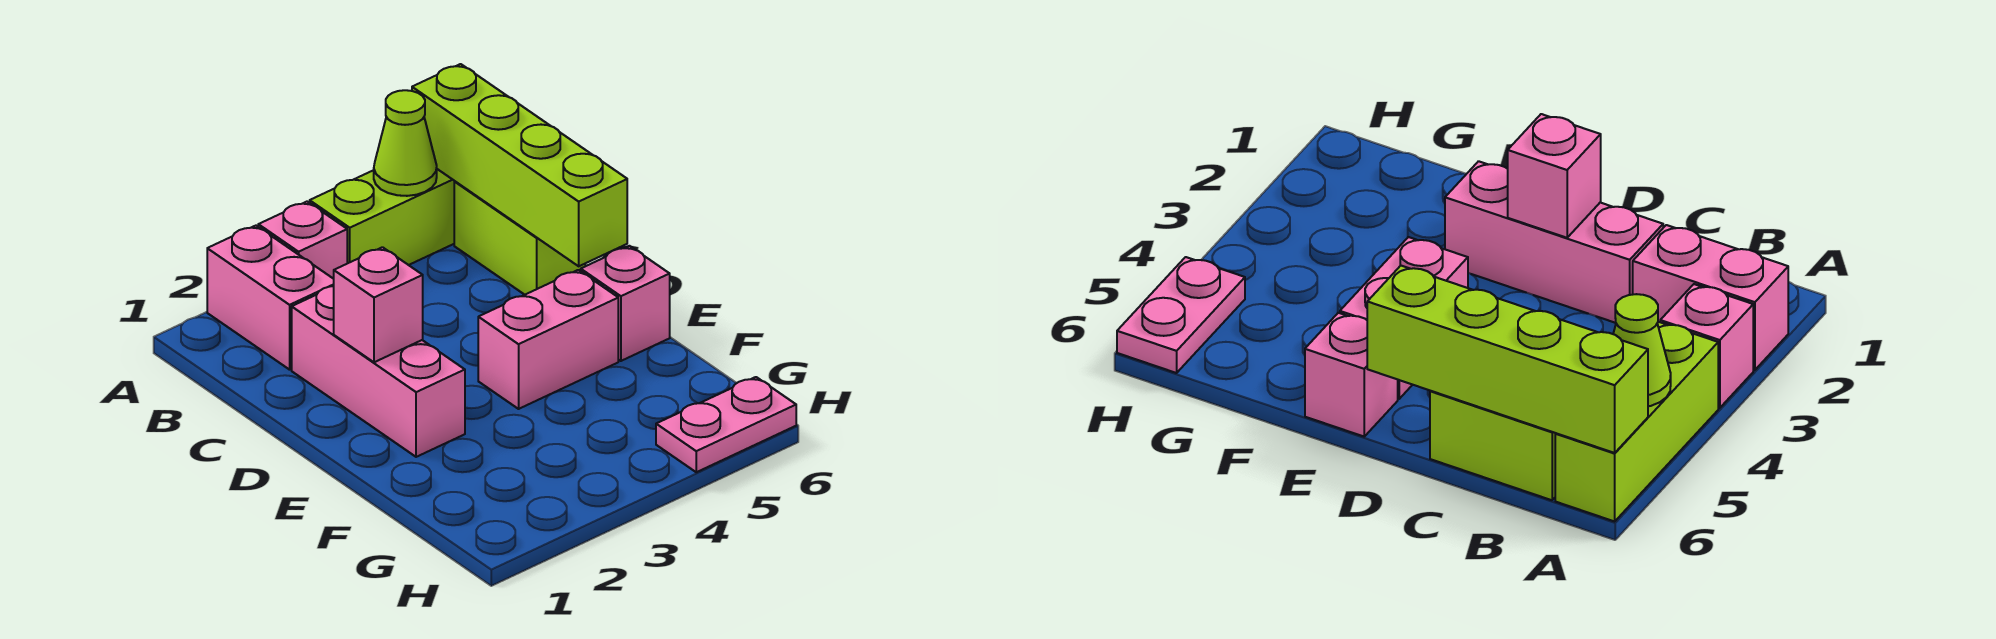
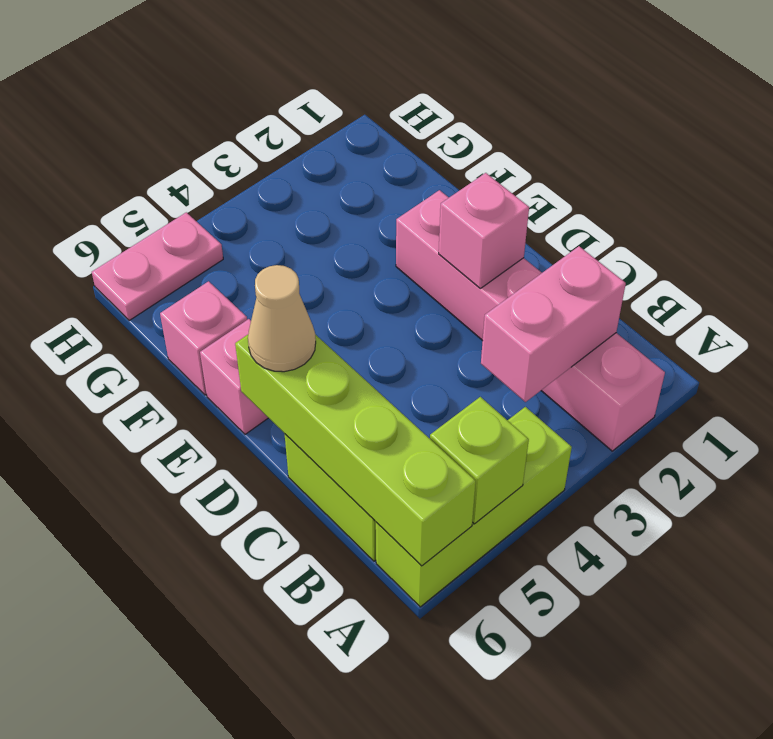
pink 1x1 brick [258,202,347,279] -> pink 1x1 brick moved to [160,281,247,395]
lime 1x1 cone [374,90,437,196] -> lime 1x1 brick [430,397,529,524]
none -> tan 1x1 cone [248,265,316,372]
pink 1x2 brick [478,270,618,409] -> pink 1x2 brick moved to [481,246,626,402]

